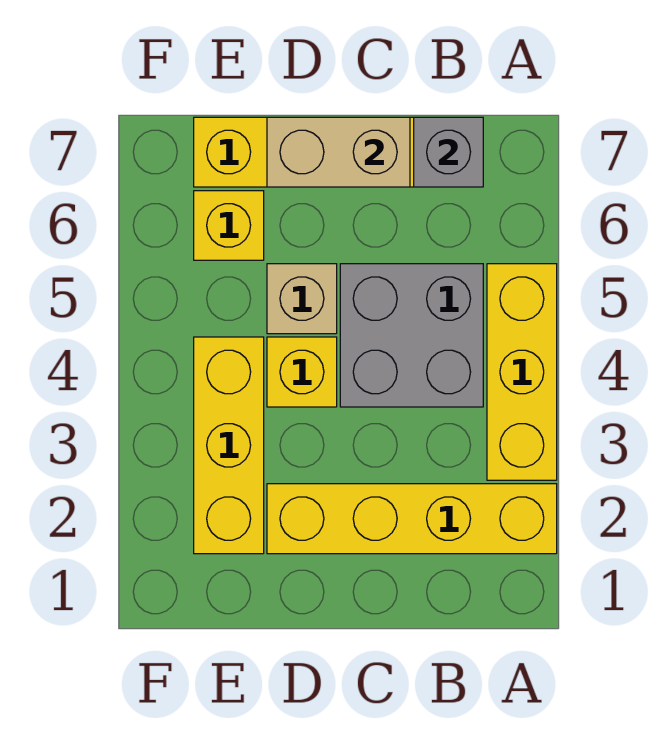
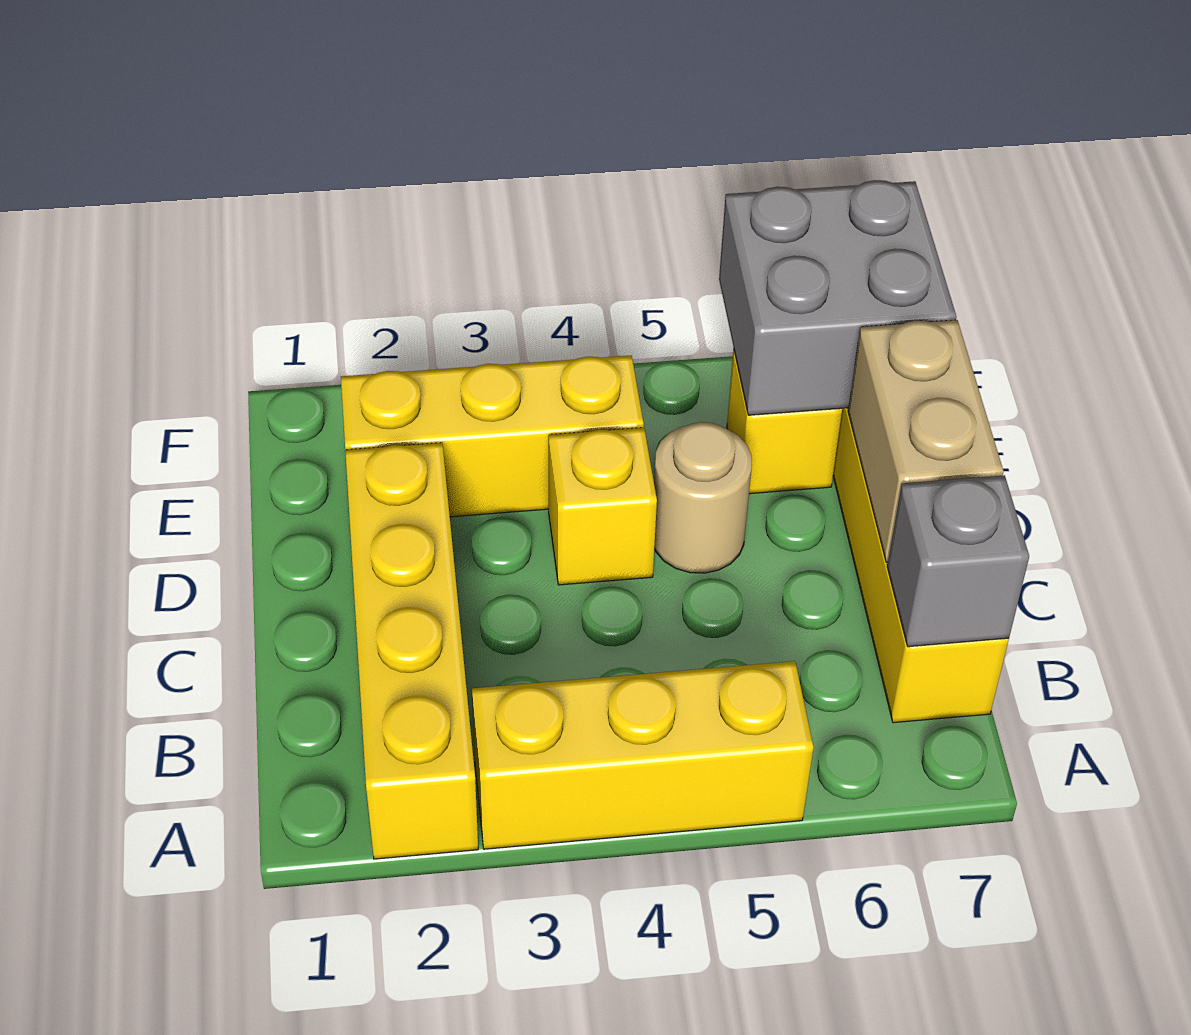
grey 2x2 brick [340,264,483,407] -> grey 2x2 brick moved to [719,180,956,415]
tan 1x1 brick [267,264,337,334] -> tan 1x1 round brick [654,422,752,573]

